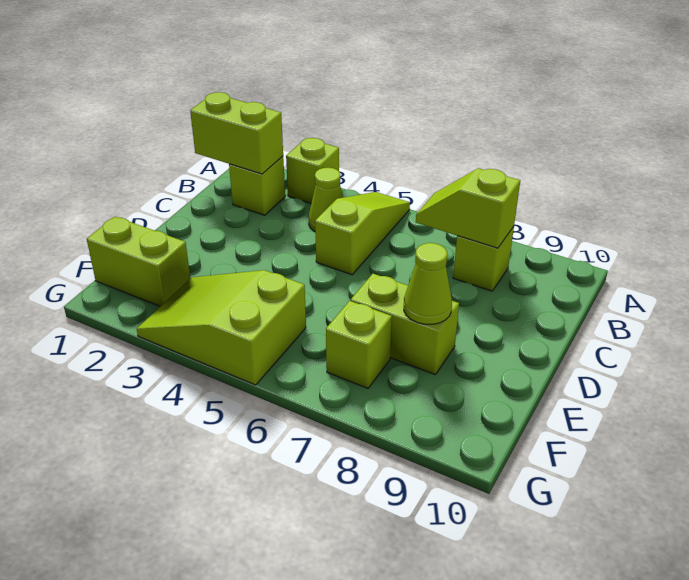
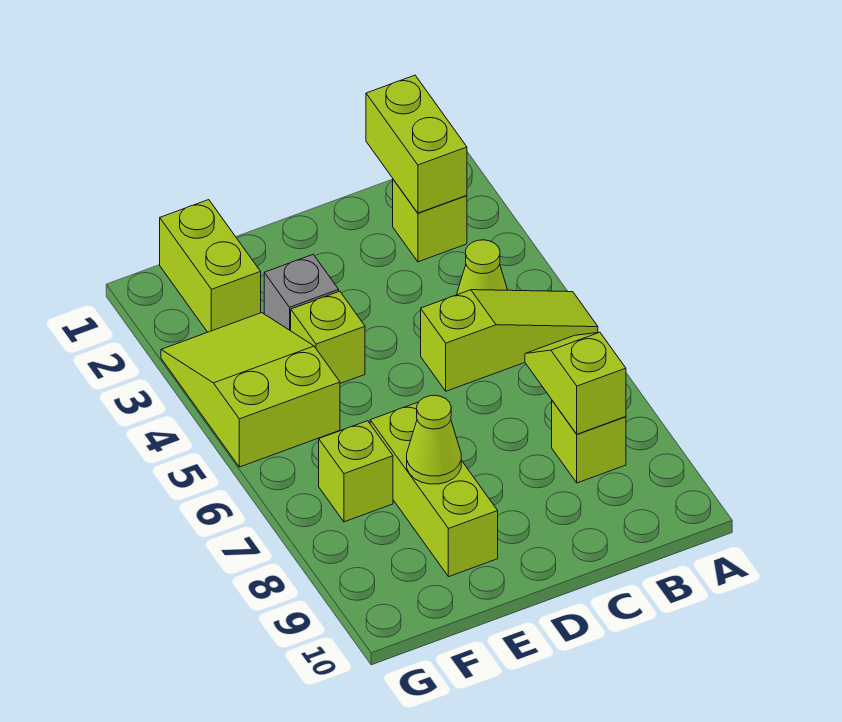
lime 1x1 brick [286,138,339,203] -> lime 1x1 brick moved to [291,291,365,384]
none -> grey 1x1 brick [264,255,339,331]
lime 1x2 brick [351,274,459,375] -> lime 1x3 brick [370,402,498,577]

